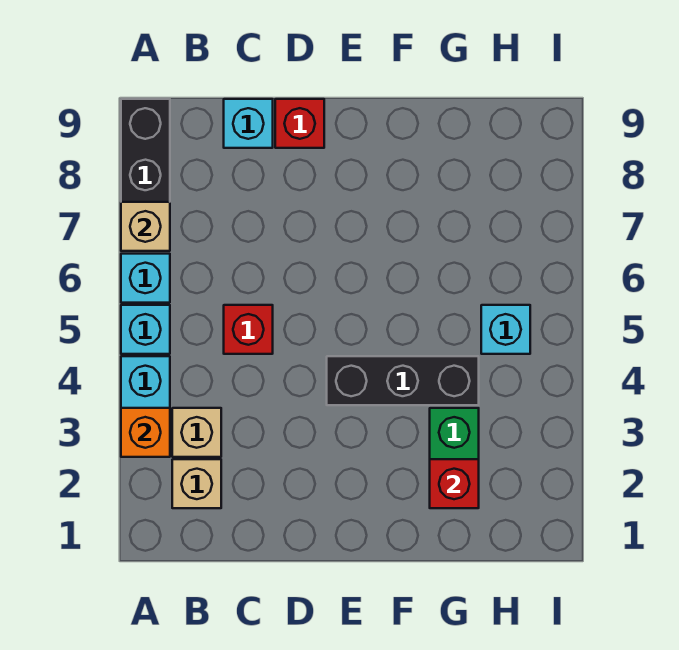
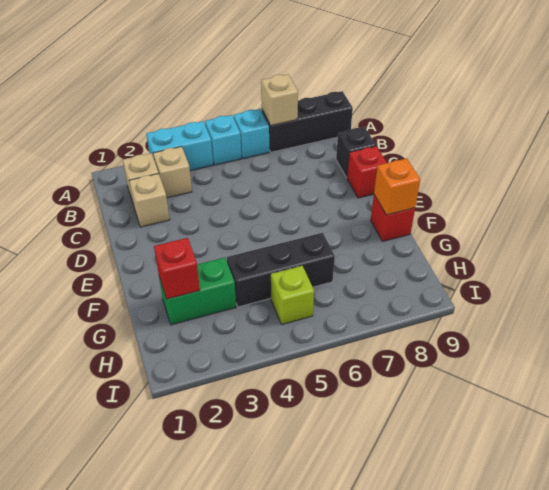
orange 1x1 brick [121,408,170,457] -> orange 1x1 brick moved to [374,158,420,215]
none -> tan 1x1 brick [129,174,170,227]
red 1x1 brick [224,305,273,354] -> red 1x1 brick moved to [371,195,415,241]
cyan 1x1 brick [224,99,273,148] -> black 1x1 brick [336,127,376,178]
black 1x3 brick [327,356,479,405] -> black 1x3 brick turned to [227,233,335,307]
cyan 1x1 brick [481,305,530,354] -> lime 1x1 brick [271,266,314,324]

